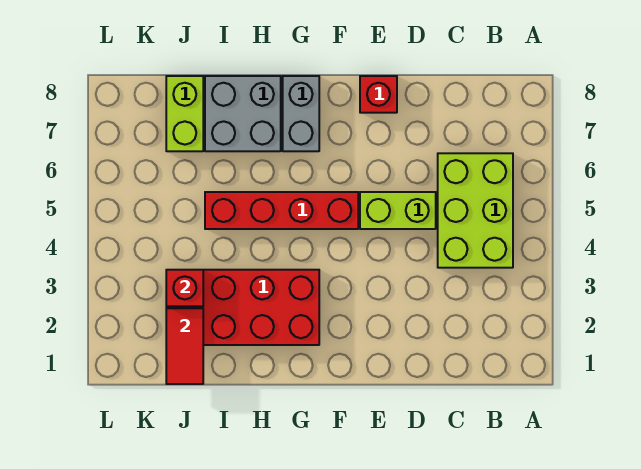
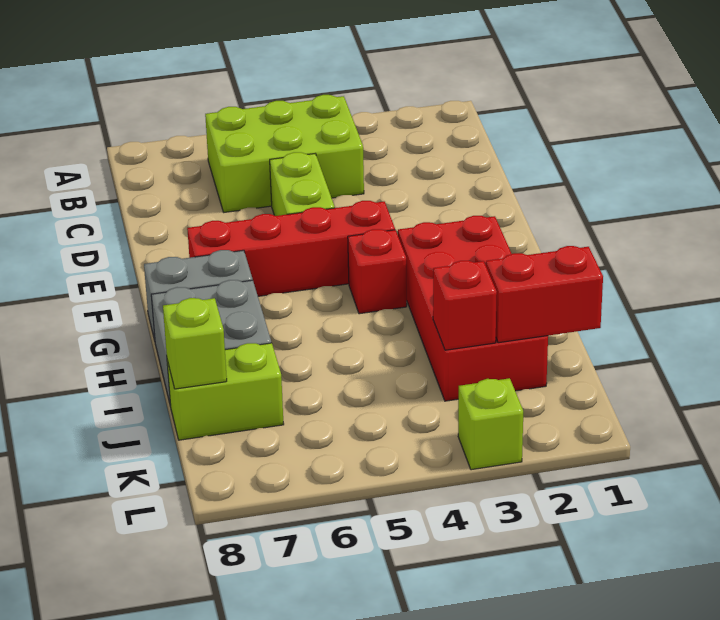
red 1x1 brick [360,76,397,113] -> red 1x1 brick moved to [348,229,407,314]
red 1x4 brick [205,192,358,229] -> red 1x4 brick turned to [187,201,395,296]
red 1x2 tile [166,308,203,384] -> red 1x2 brick [486,246,603,343]
none -> lime 1x1 brick [163,298,227,389]
none -> lime 1x1 brick [458,378,523,470]

